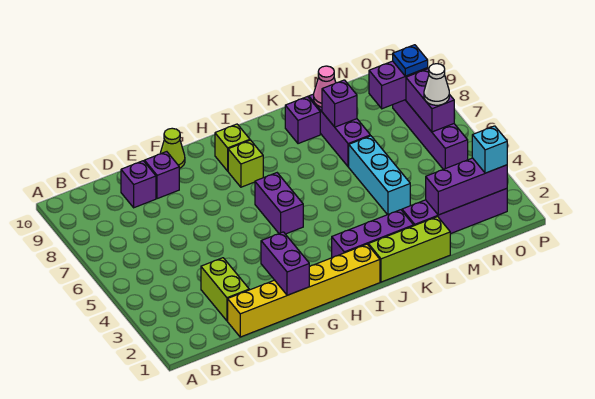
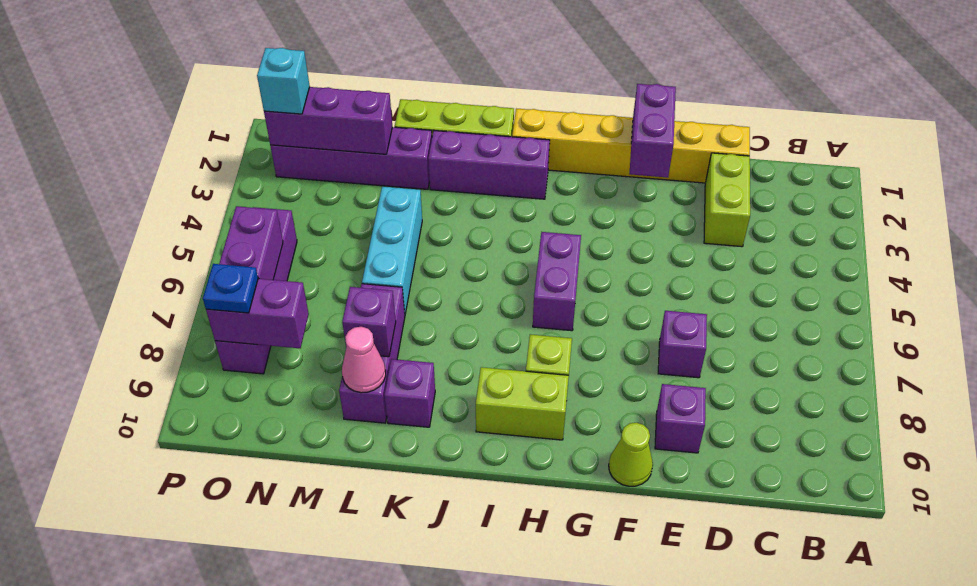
purple 1x1 brick [121,161,156,208] -> purple 1x1 brick moved to [658,311,707,378]
lime 1x1 brick [215,124,250,171] -> lime 1x2 brick [476,367,569,440]
white 1x1 cone [424,64,449,105] -> none

